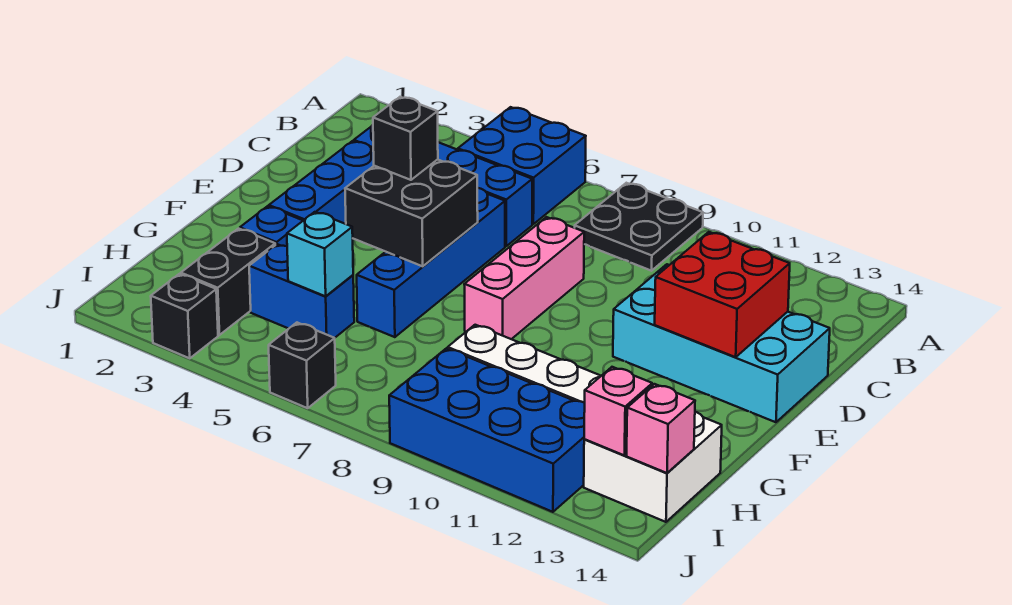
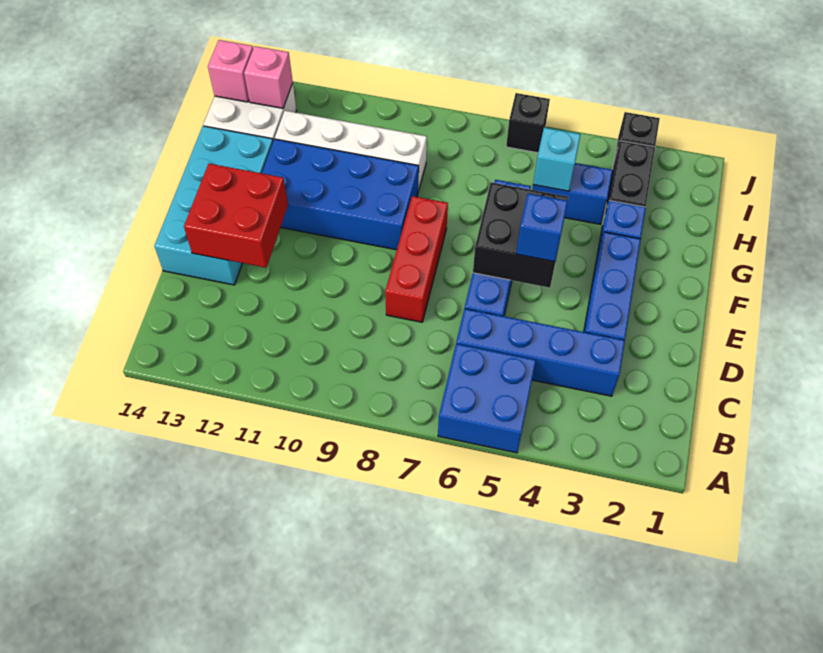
black 2x2 plate [575,183,703,271] -> none
pink 1x3 brick [464,217,584,339] -> red 1x3 brick [385,196,448,322]
cyan 2x4 brick [613,264,830,422] -> cyan 2x4 brick turned to [154,126,273,285]
black 1x1 brick [373,97,438,180] -> blue 1x1 brick [516,193,568,262]
blue 2x4 brick [389,348,585,512] -> blue 2x4 brick moved to [262,139,419,250]

